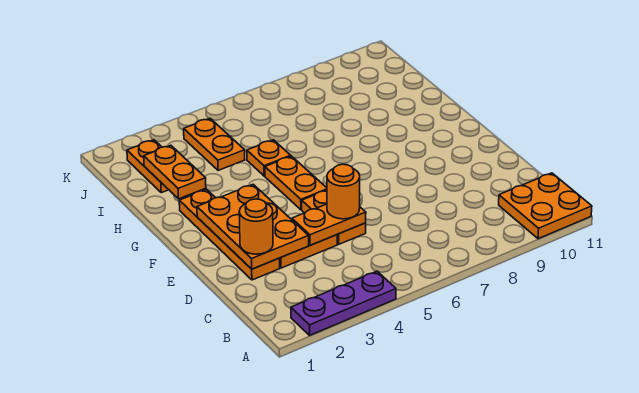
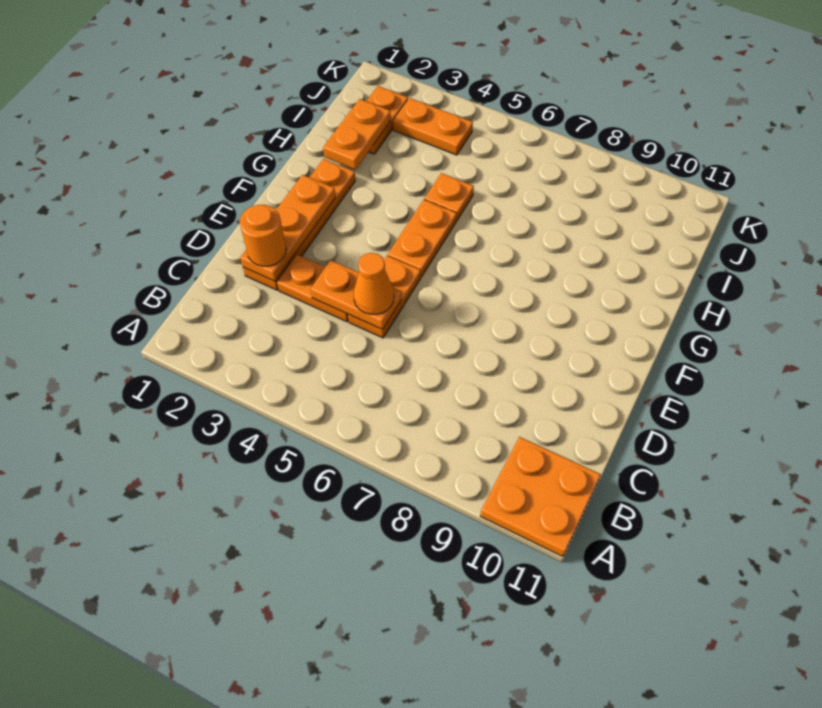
purple 1x3 plate [291,271,396,335] -> none
orange 2x3 plate [197,184,309,269] -> orange 1x3 plate [240,175,336,281]
orange 1x1 round brick [327,164,360,219] -> orange 1x1 cone [354,253,394,314]
orange 1x2 plate [184,119,245,170] -> orange 1x2 plate turned to [393,98,473,155]

